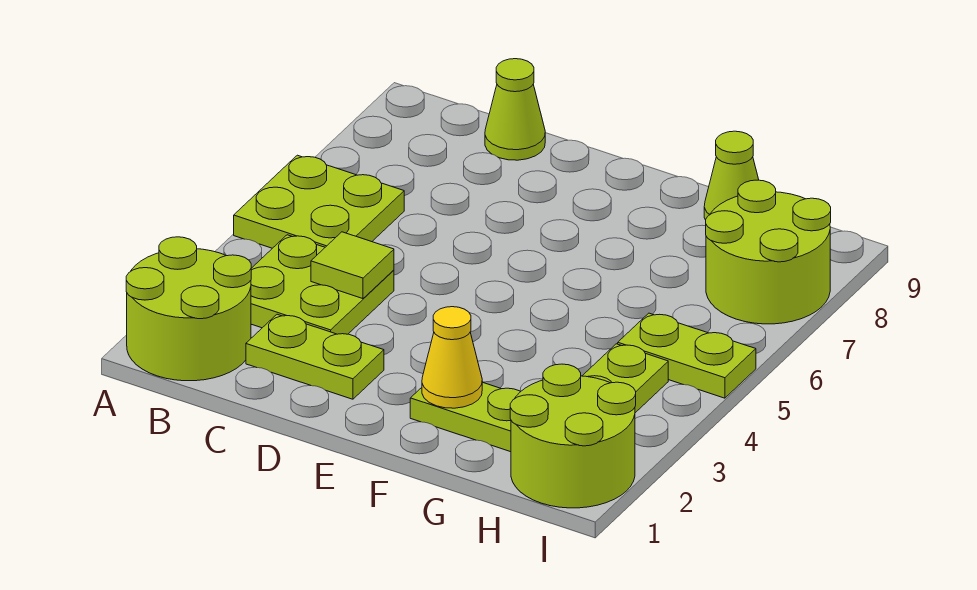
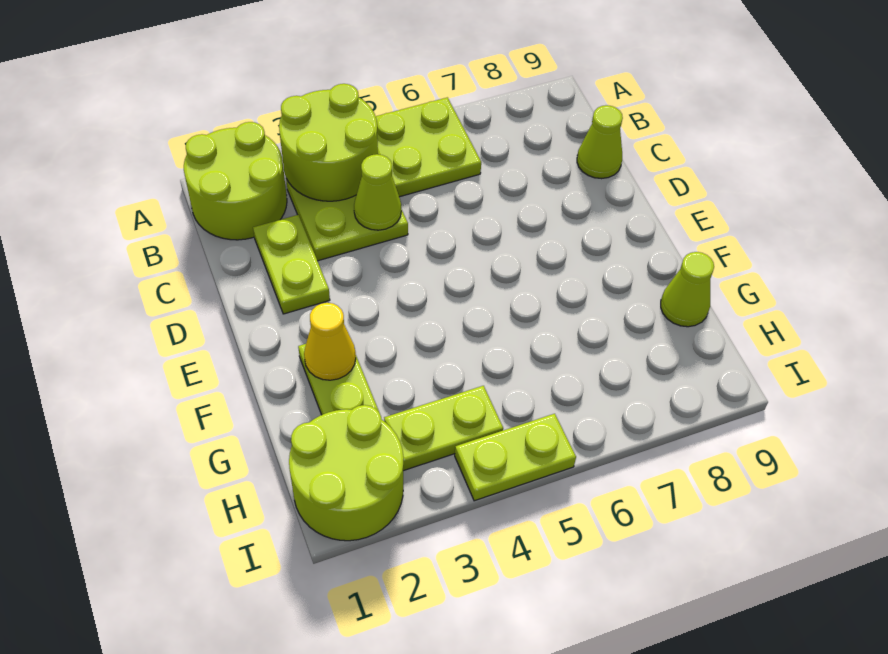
lime 1x1 tile [311,232,394,299] -> lime 1x1 cone [354,154,401,230]
lime 1x2 plate [618,313,756,398] -> lime 1x2 plate turned to [455,414,576,501]
lime 2x2 round brick [706,180,831,324] -> lime 2x2 round brick moved to [279,84,378,201]

